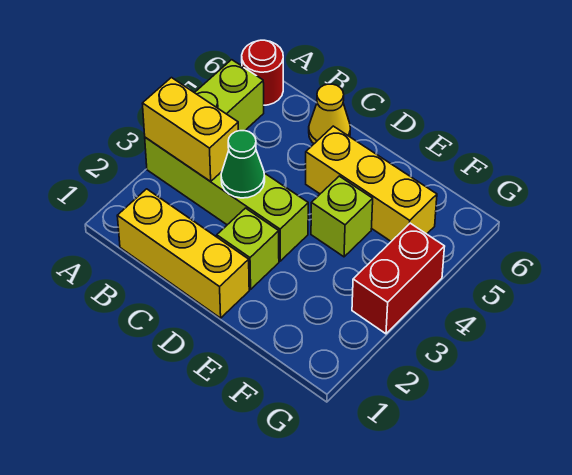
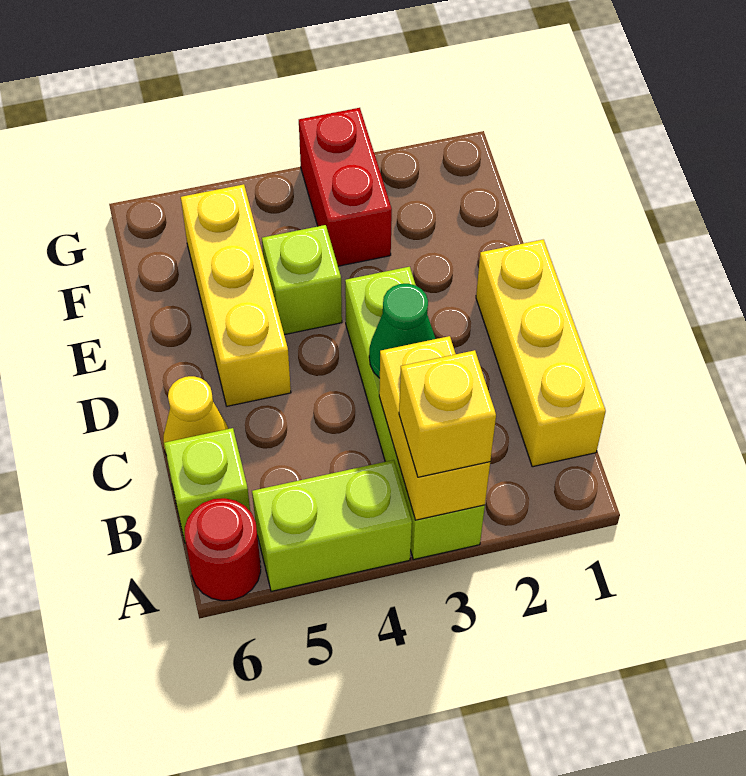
none -> yellow 1x1 brick [399,350,496,477]
lime 1x1 brick [217,208,279,289] -> lime 1x1 brick moved to [164,428,250,543]
red 1x2 brick [352,223,445,334] -> red 1x2 brick turned to [299,108,392,266]

